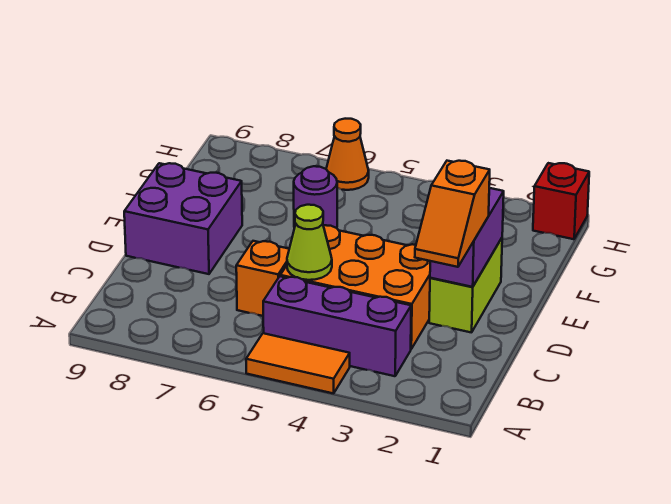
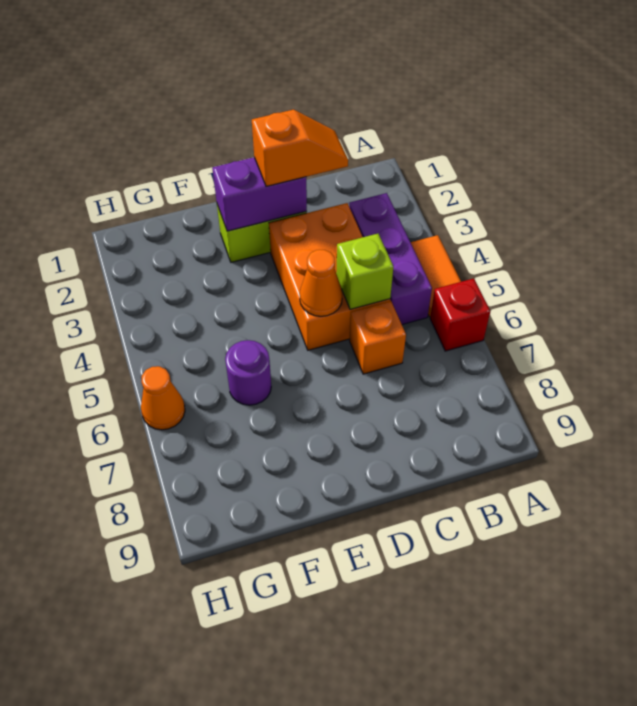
lime 1x1 cone [287,205,332,280] -> lime 1x1 brick [336,234,394,310]
none -> orange 1x1 cone [300,250,342,316]
purple 2x2 brick [124,163,242,274] -> none
red 1x1 brick [533,163,589,239] -> red 1x1 brick moved to [430,278,490,351]

